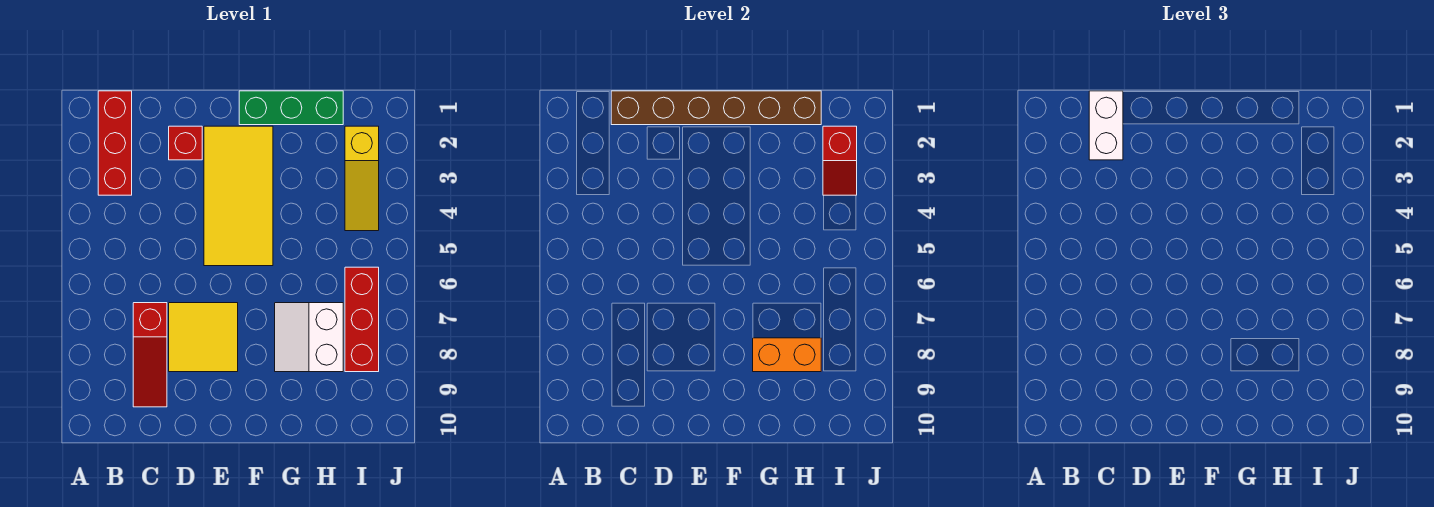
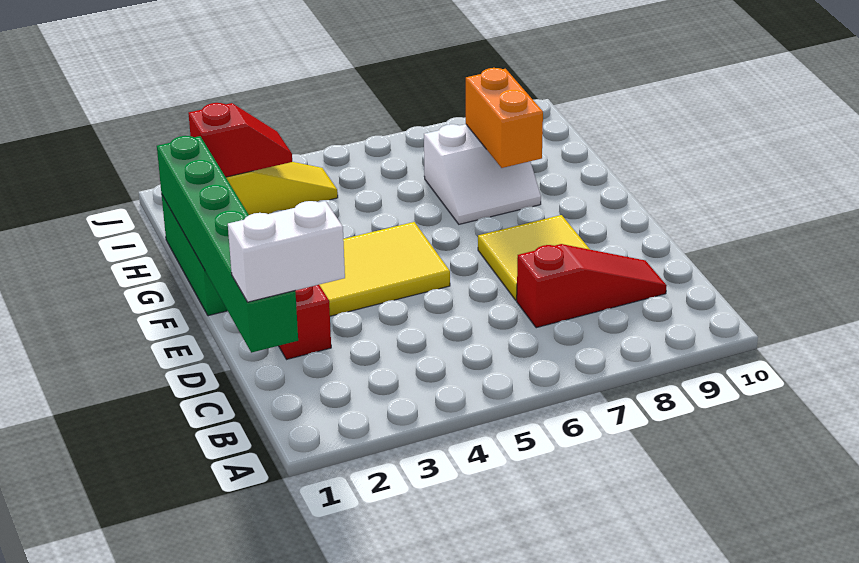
red 1x3 brick [98,91,132,195] -> none
brown 1x6 brick [611,91,821,125] -> green 1x6 brick [157,136,298,353]
red 1x3 brick [345,267,379,372] -> none

